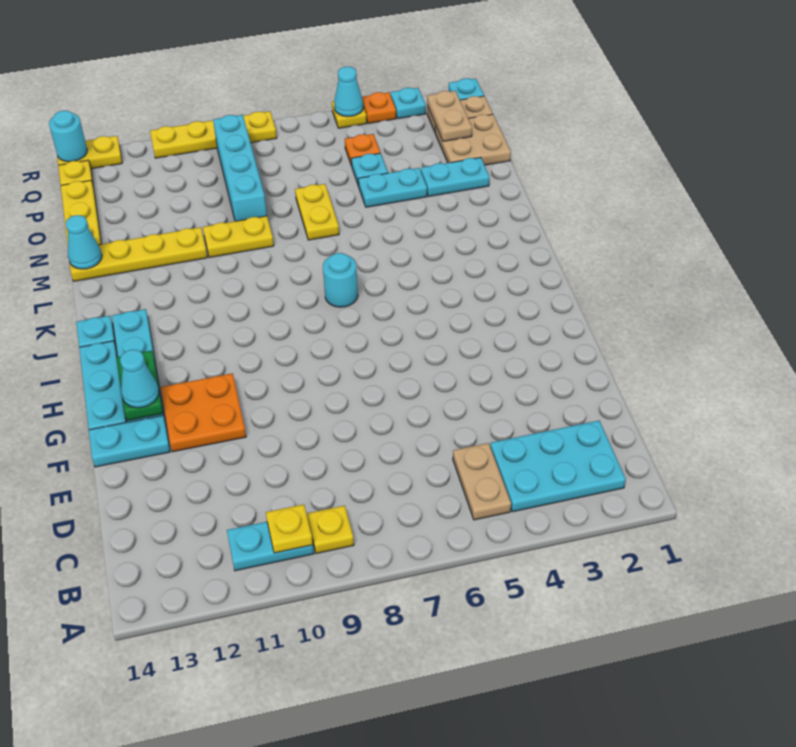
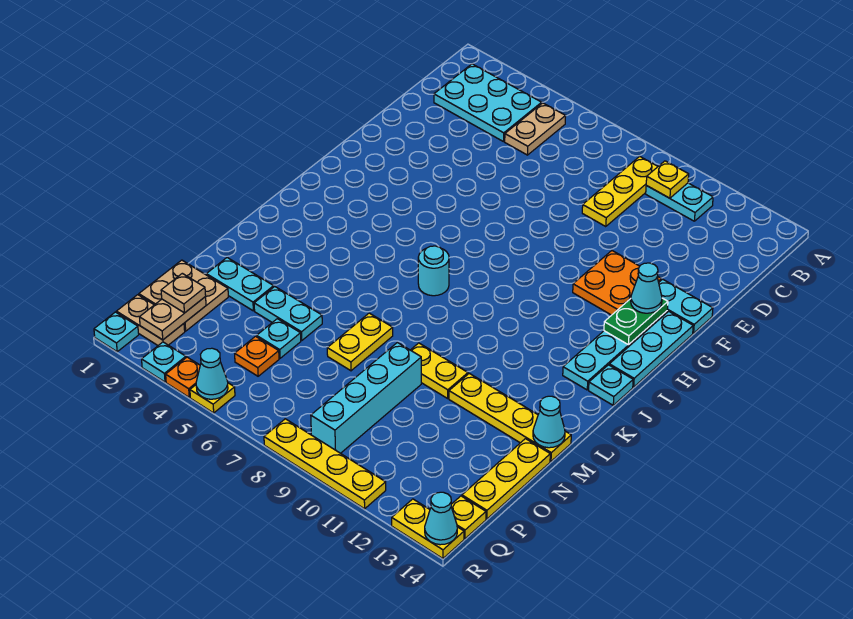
yellow 1x1 plate [307,506,354,553] -> yellow 1x3 plate [582,156,658,227]
none -> tan 1x1 plate [161,273,206,313]
cyan 1x1 round brick [49,111,87,162] -> cyan 1x1 cone [425,492,457,545]

